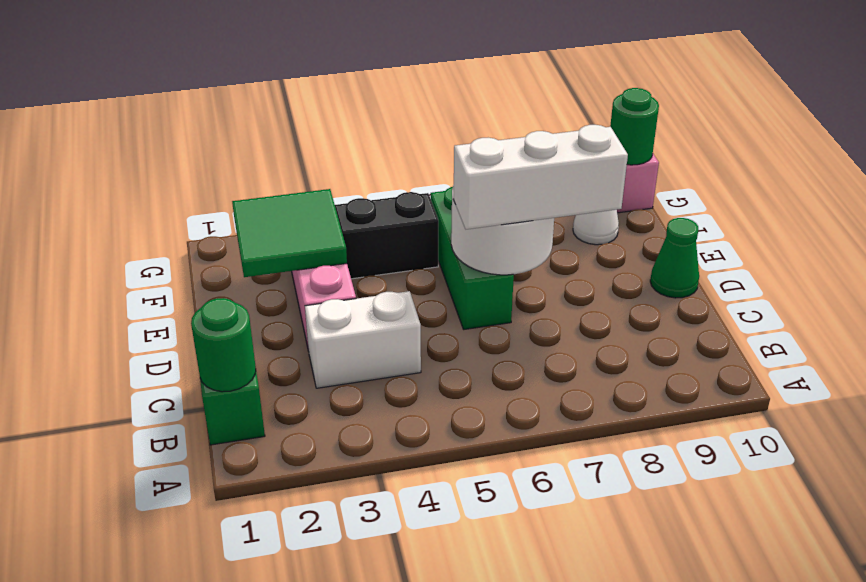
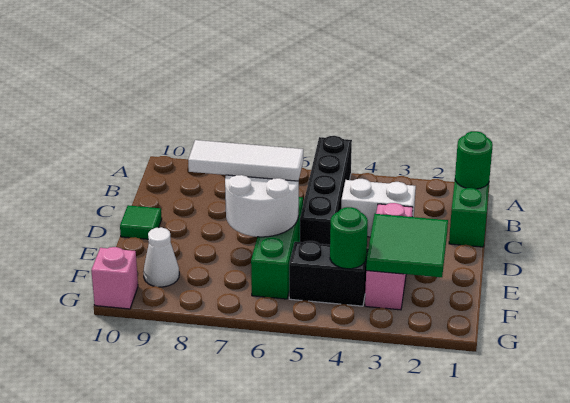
none -> black 1x4 brick [300,136,352,245]
white 1x3 brick [453,125,628,229] -> white 1x3 tile [188,140,303,181]
green 1x1 cone [650,218,699,298] -> green 1x1 tile [120,205,162,239]
green 1x1 round brick [610,88,659,165] -> green 1x1 round brick moved to [330,207,368,269]

